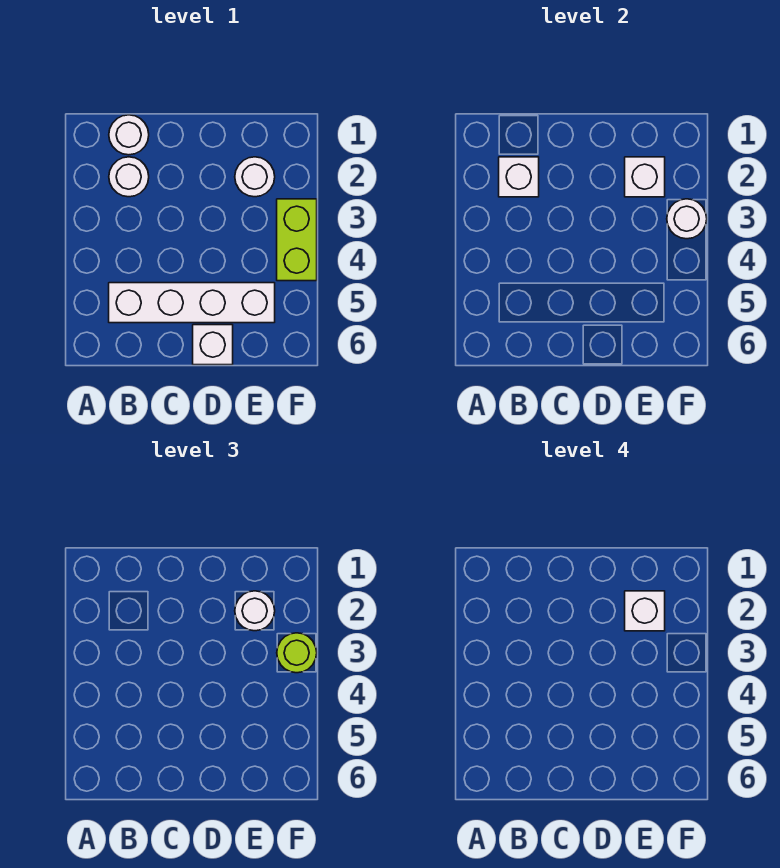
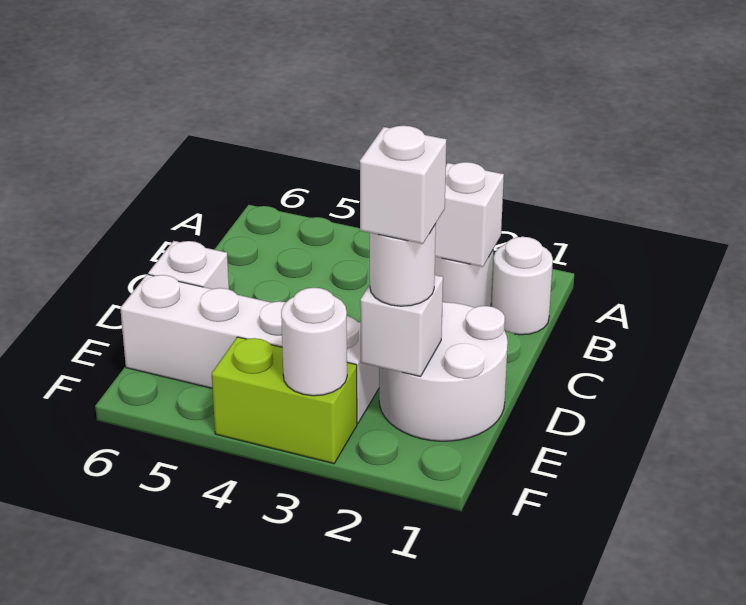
white 1x4 brick [109,283,275,323] -> white 1x4 brick turned to [120,274,379,423]
white 1x1 round brick [235,157,275,197] -> white 2x2 round brick [379,302,508,441]
lime 1x1 round brick [277,633,317,673] -> none

